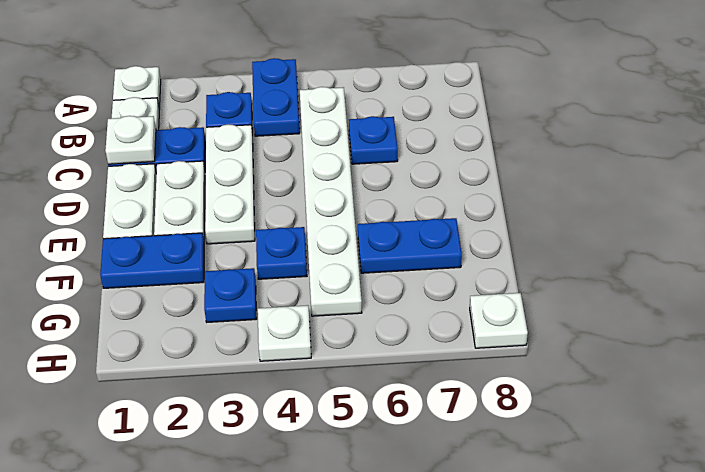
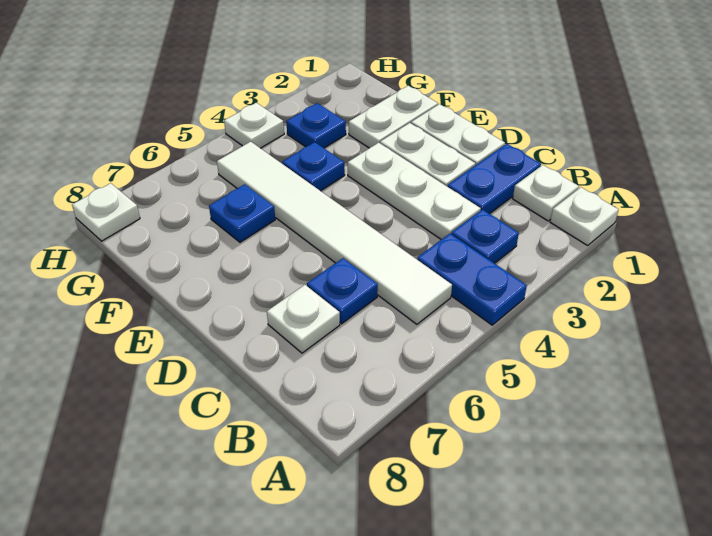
white 1x6 plate [300,87,362,316] -> white 1x6 tile [217,142,452,324]
white 1x1 plate [105,116,156,165] -> white 1x1 plate moved to [267,285,340,353]
blue 1x2 plate [100,233,204,288] -> white 1x2 plate [349,86,438,148]
blue 1x2 plate [358,218,462,273] -> blue 1x1 plate [209,184,275,242]

